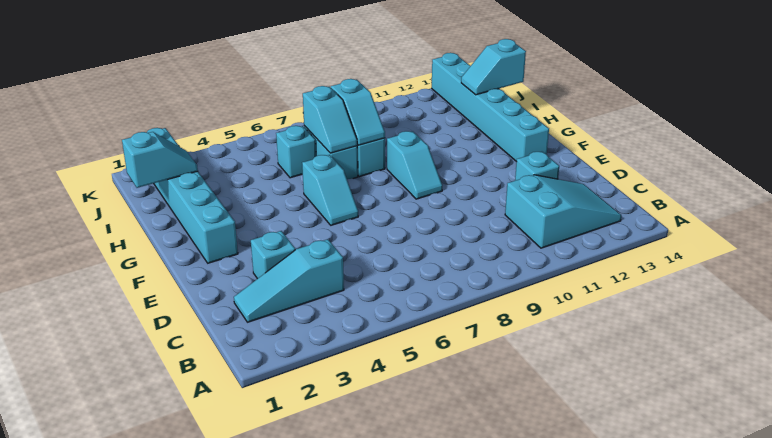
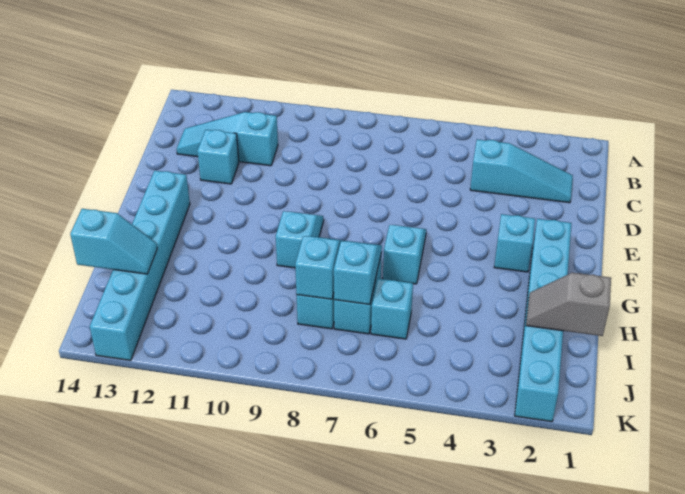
cyan 2x3 slope [505,175,621,248] -> cyan 1x3 slope [177,112,278,166]
cyan 1x1 brick [251,231,295,279] -> cyan 1x1 brick moved to [494,214,535,272]
cyan 1x2 slope [122,132,198,188] -> grey 1x2 slope [526,272,611,336]

